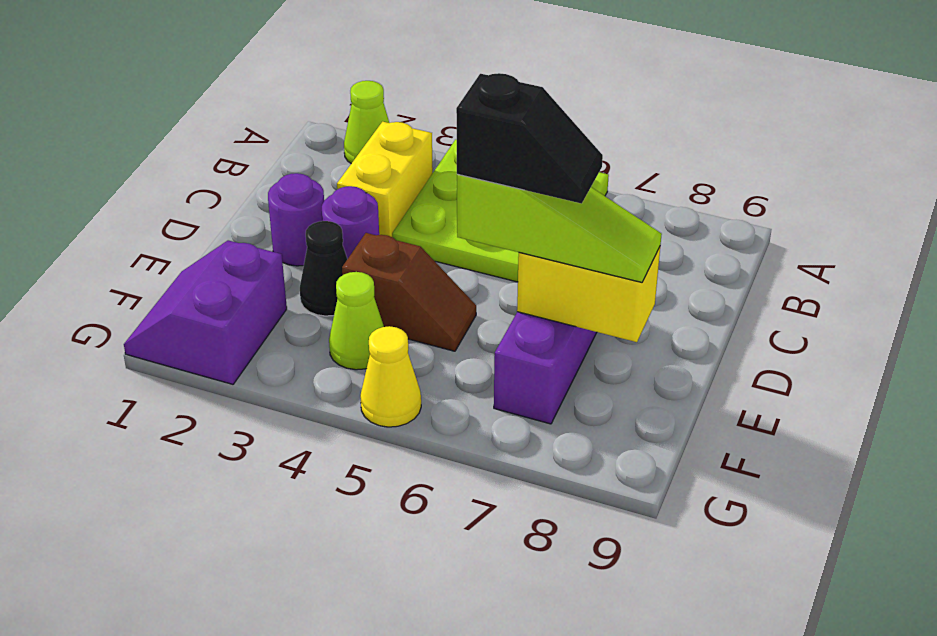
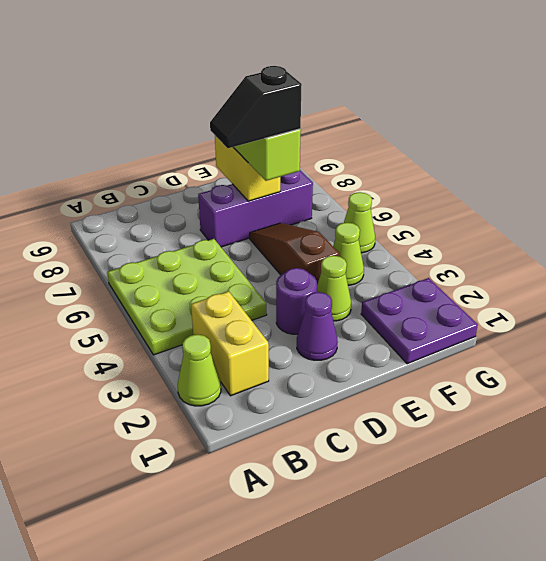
yellow 1x2 brick [337,122,433,237] -> yellow 1x2 brick turned to [191,291,269,396]
purple 1x1 round brick [268,173,324,266] -> purple 1x1 cone [297,292,338,360]
black 1x1 cone [300,221,347,316] -> lime 1x1 cone [317,256,351,321]
brown 1x2 slope [342,233,476,351] -> brown 1x3 slope [250,223,339,284]
black 1x2 slope [456,73,603,203] -> black 1x2 slope turned to [210,66,302,148]
purple 2x2 slope [124,240,287,384] -> purple 2x2 plate [361,278,478,364]
yellow 1x1 cone [360,326,421,427] -> lime 1x1 cone [344,192,375,253]

